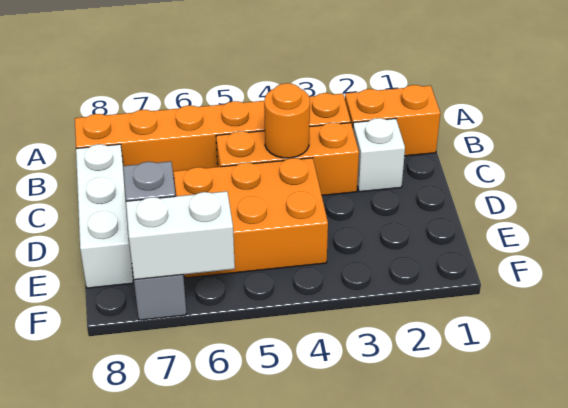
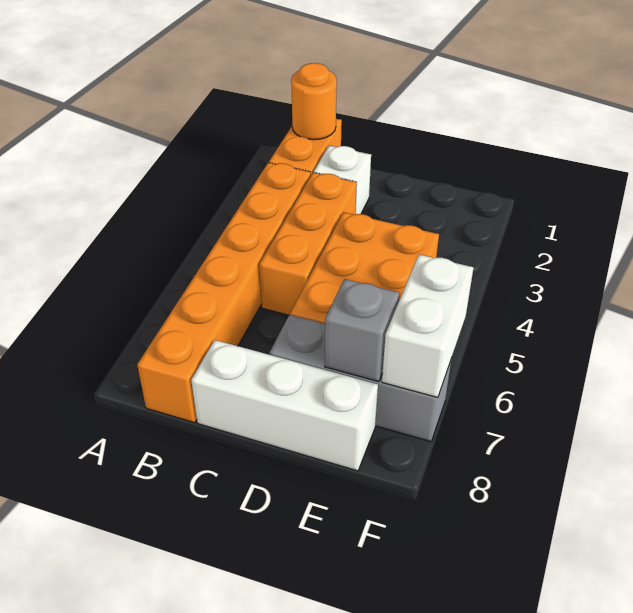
orange 1x1 round brick [264,83,310,158] -> orange 1x1 round brick moved to [291,63,337,140]

